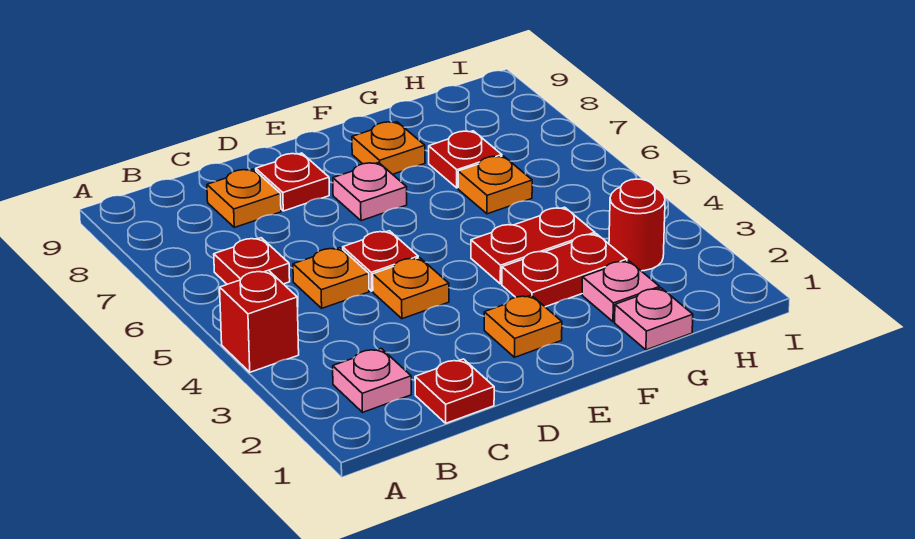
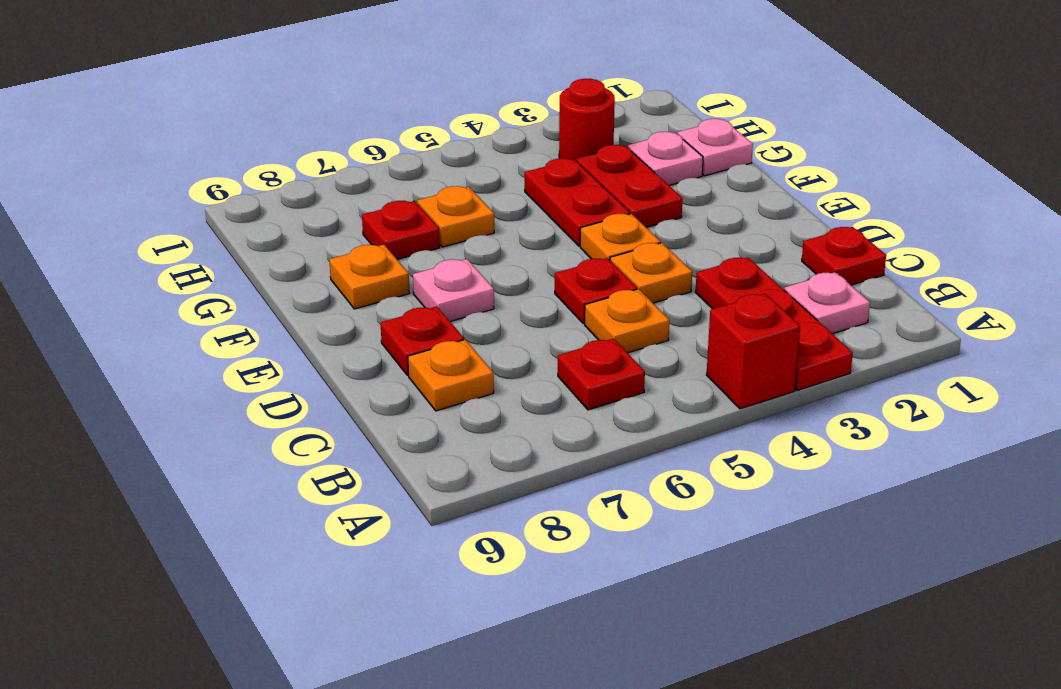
none -> red 1x3 plate [695,257,853,390]
orange 1x1 plate [484,295,562,357] -> orange 1x1 plate moved to [580,214,661,260]

